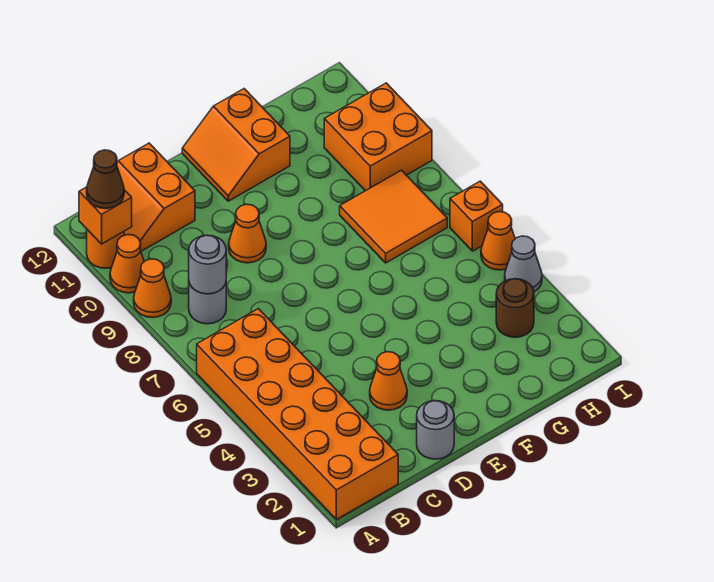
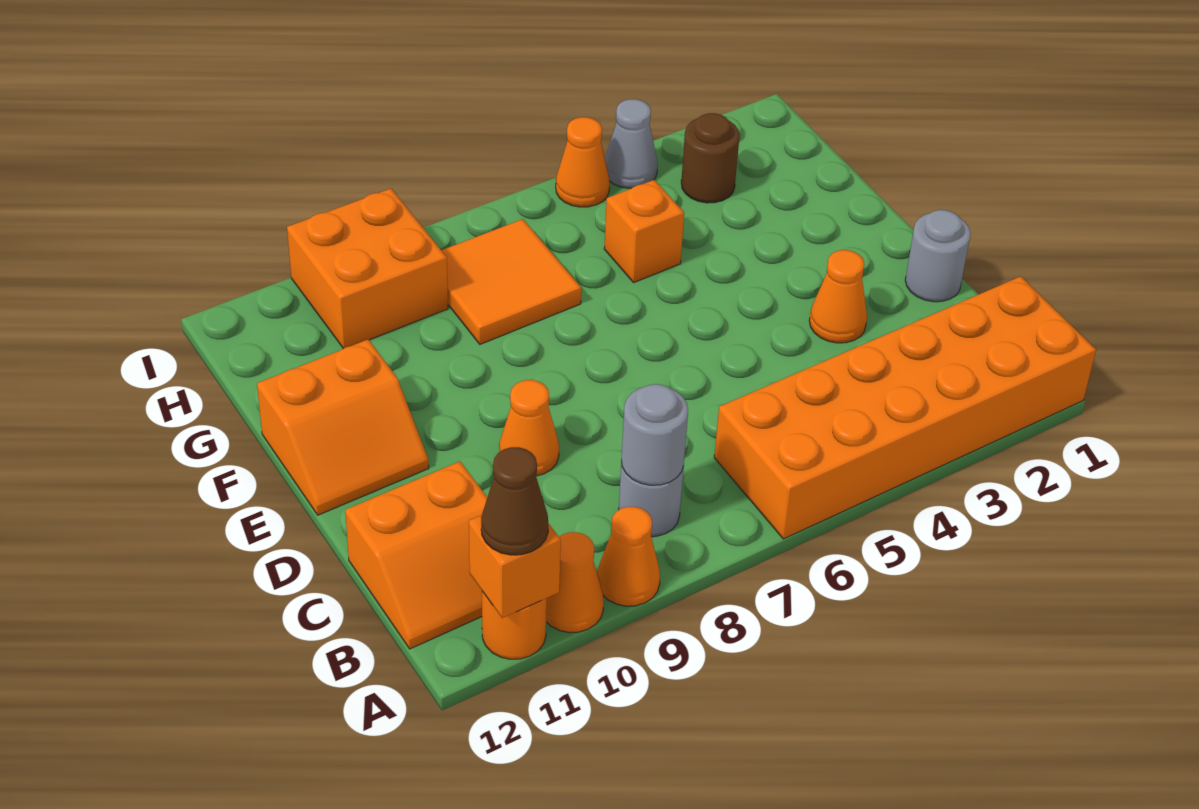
orange 1x1 brick [450,181,503,251] -> orange 1x1 brick moved to [604,180,684,282]

